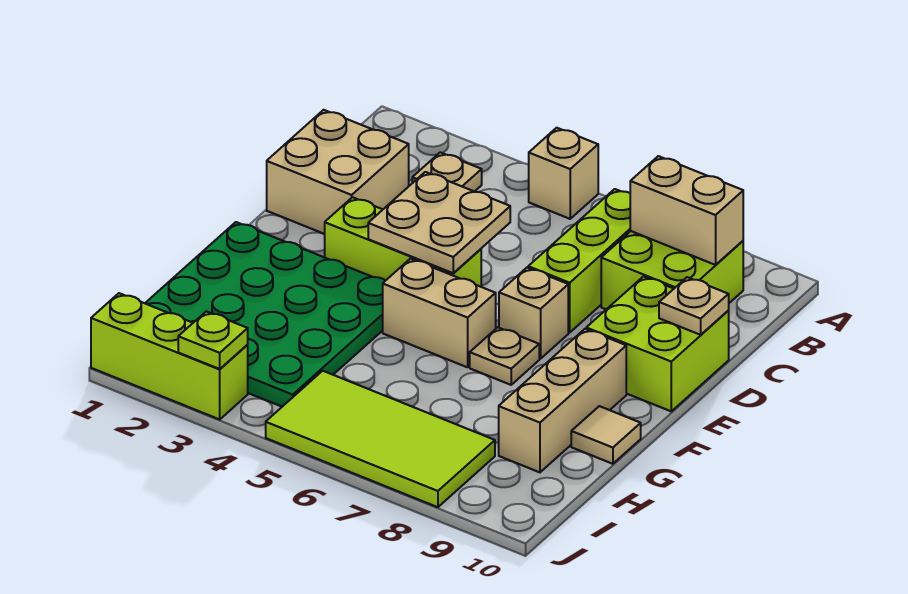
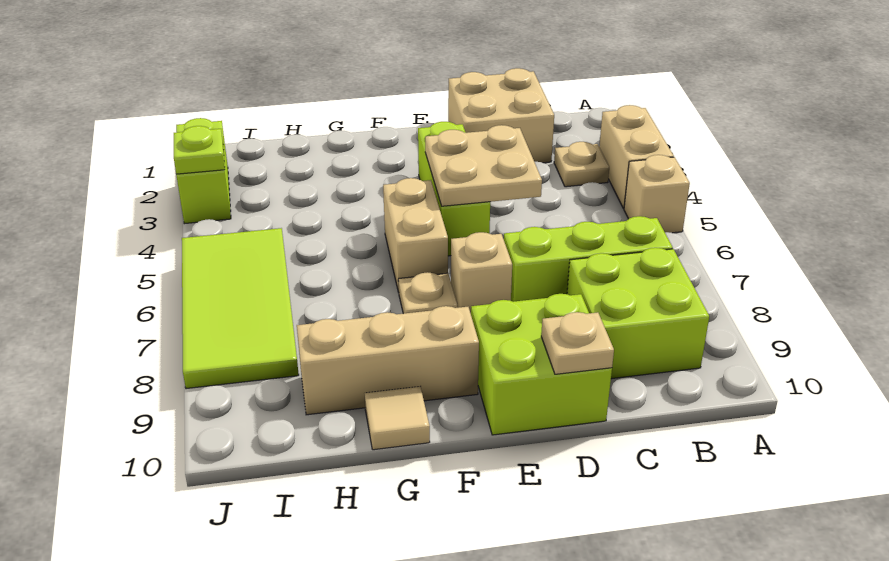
tan 1x2 brick [630,156,743,265] -> tan 1x2 brick moved to [599,105,674,209]
green 4x4 plate [145,222,386,407] -> none
lime 1x3 brick [91,293,248,419] -> lime 1x2 brick [176,118,231,224]

